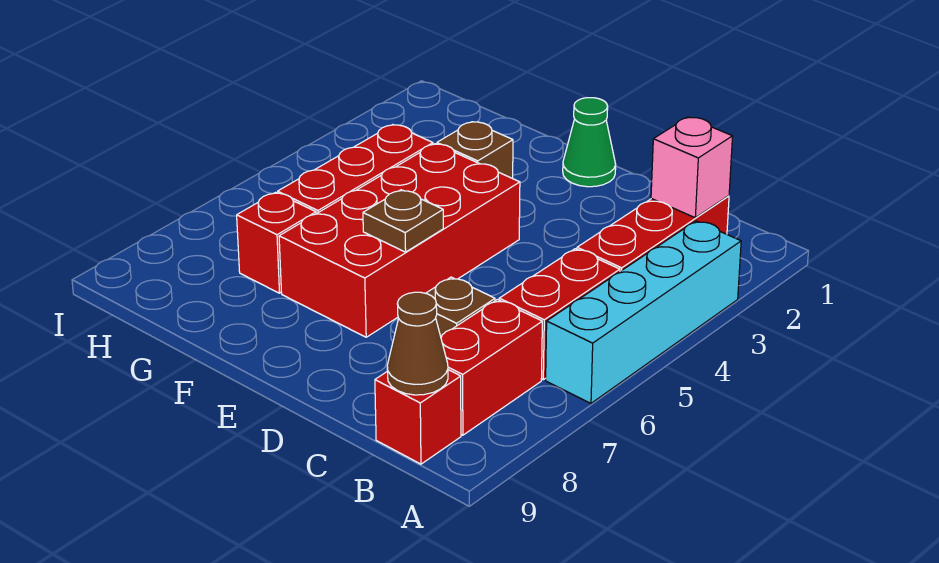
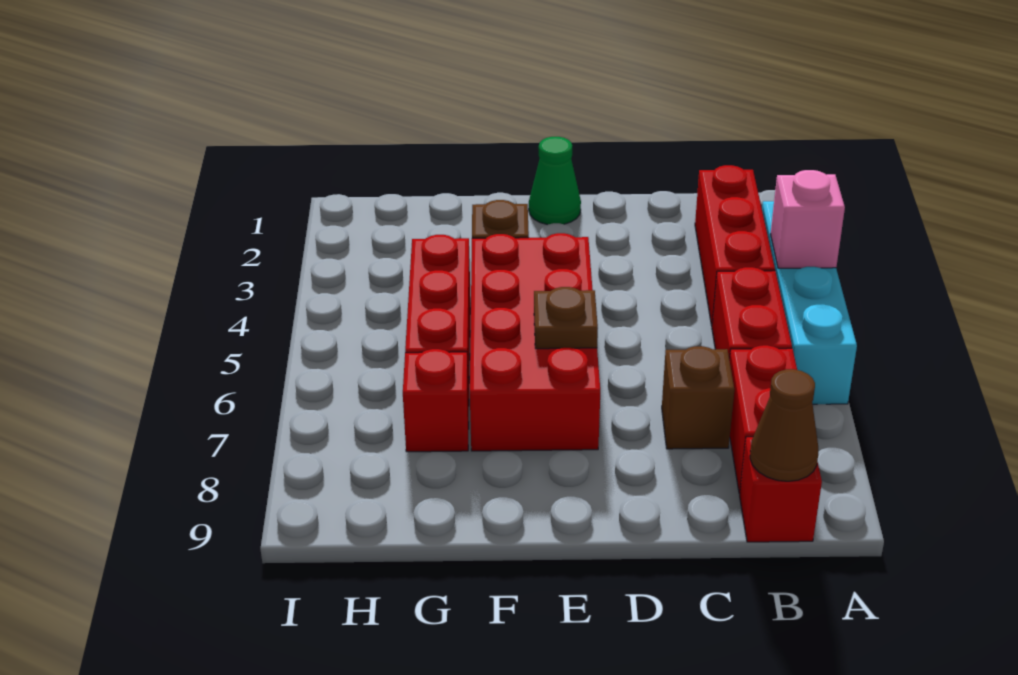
pink 1x1 brick [651,117,733,218] -> pink 1x1 brick moved to [770,170,845,268]

